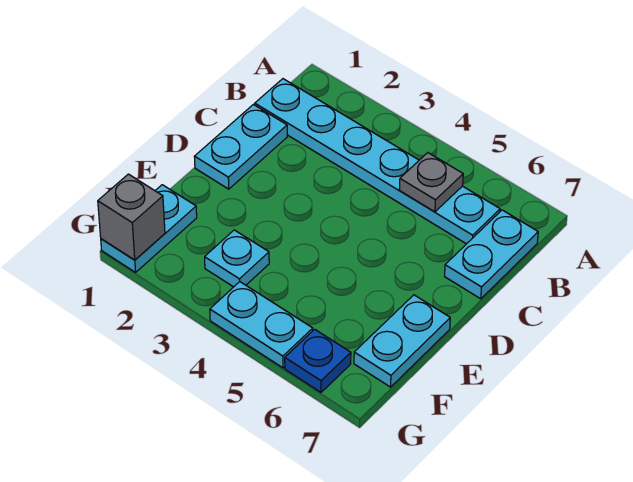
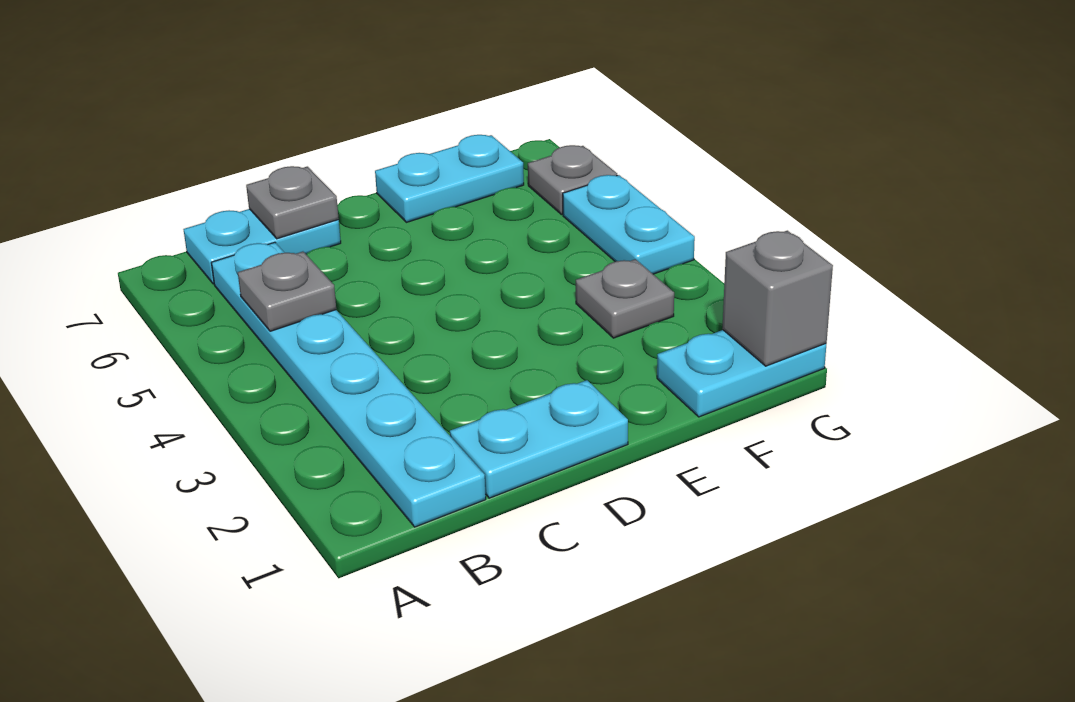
none -> grey 1x1 plate [246,166,339,239]
cyan 1x1 plate [205,230,269,287] -> grey 1x1 plate [576,259,674,338]
blue 1x1 plate [285,329,351,392] -> grey 1x1 plate [528,145,617,215]

